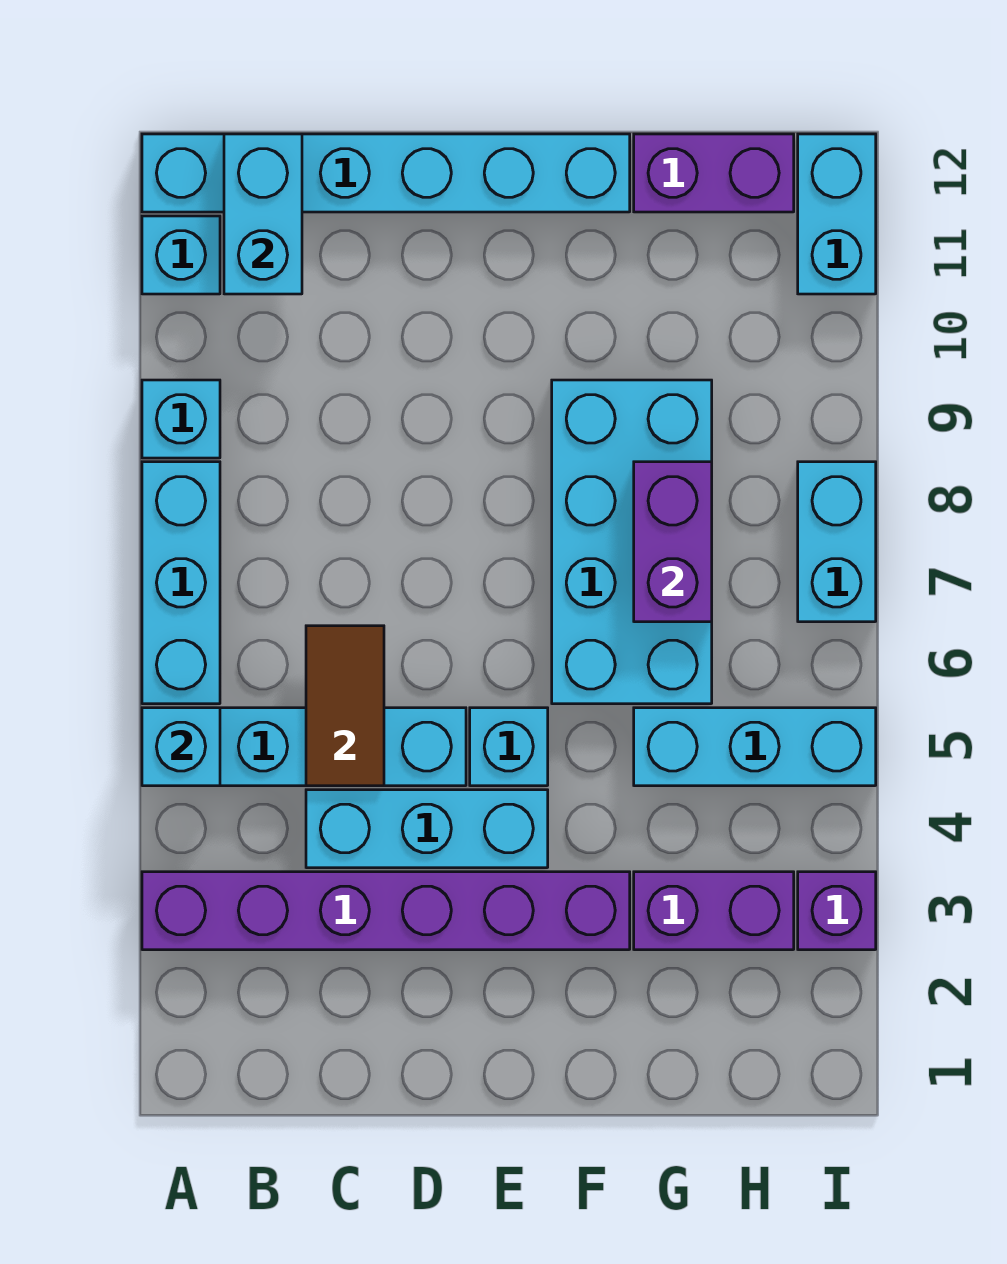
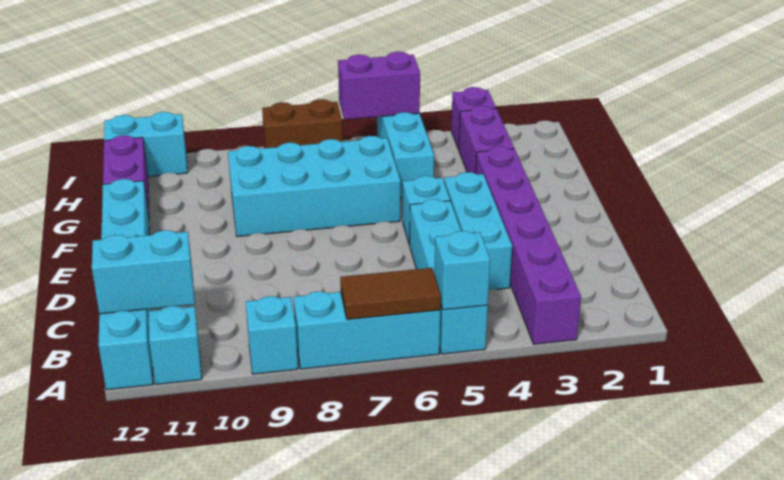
brown 1x2 tile [306,626,384,786] -> brown 1x2 tile moved to [340,268,441,320]
purple 1x2 brick [634,462,712,622] -> purple 1x2 brick moved to [338,52,420,119]
cyan 1x2 brick [798,462,876,622] -> brown 1x2 brick [262,99,343,148]

